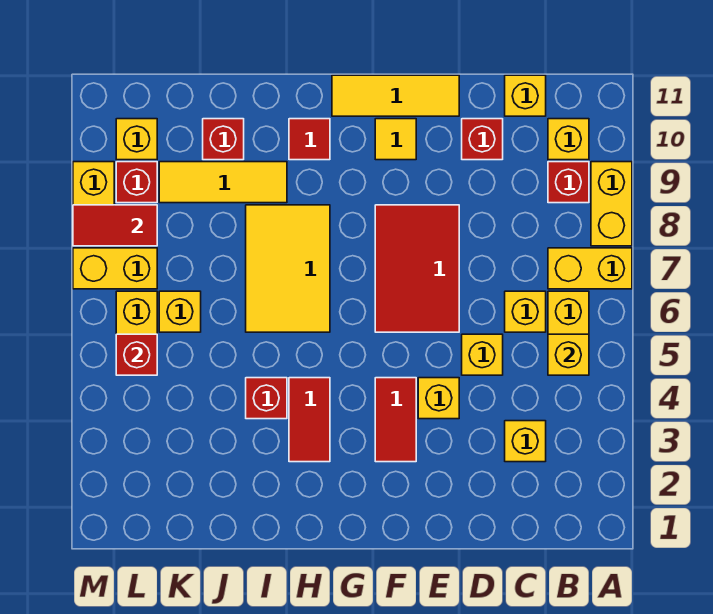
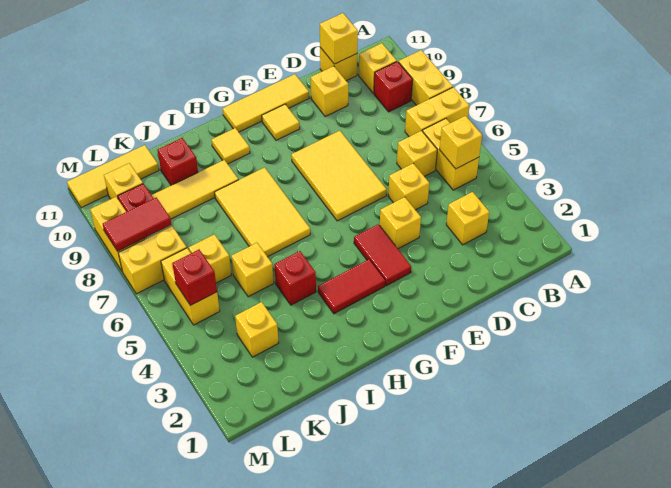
none -> yellow 1x1 brick [320,13,358,64]
red 1x1 brick [462,119,503,160] -> yellow 1x1 brick [311,66,348,116]
red 2x3 tile [375,205,459,332] -> yellow 2x3 tile [291,131,387,221]
red 1x2 tile [289,378,330,462] -> red 1x2 tile turned to [318,259,385,314]
red 1x1 tile [289,119,330,160] -> yellow 1x1 tile [211,128,250,164]
none -> yellow 1x1 brick [231,243,274,297]
none -> yellow 1x1 brick [235,302,279,357]
none -> yellow 1x3 tile [67,145,159,208]

